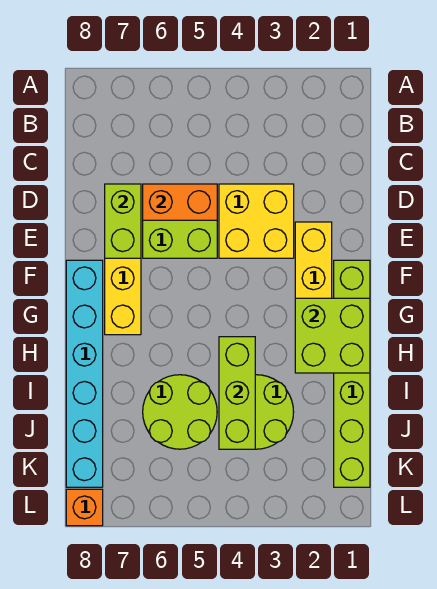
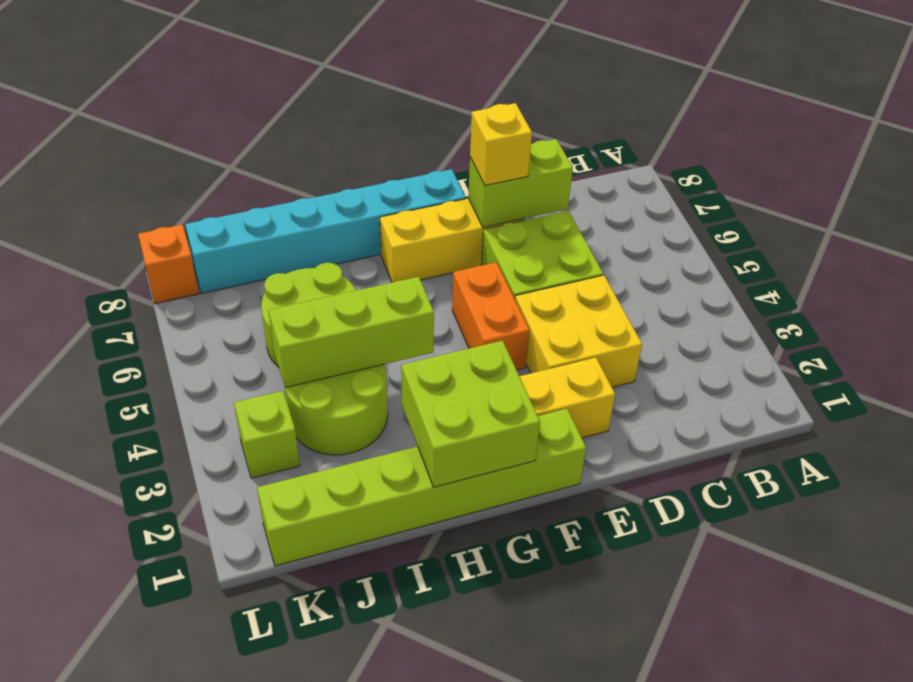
orange 1x2 brick [143,184,217,220] -> orange 1x2 brick moved to [452,262,530,370]
none -> yellow 1x1 brick [470,103,532,185]
none -> lime 1x1 brick [234,391,300,478]

